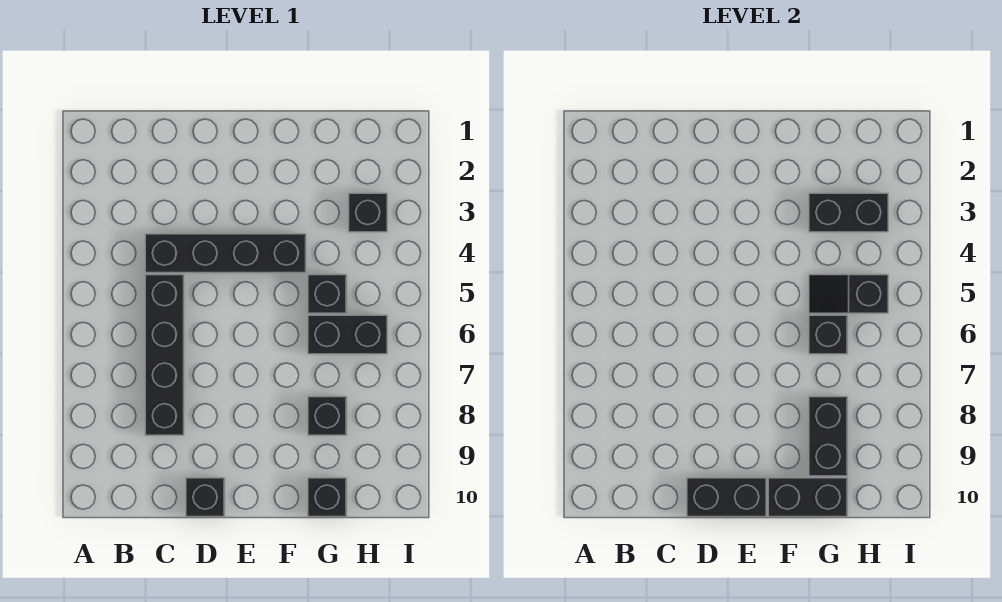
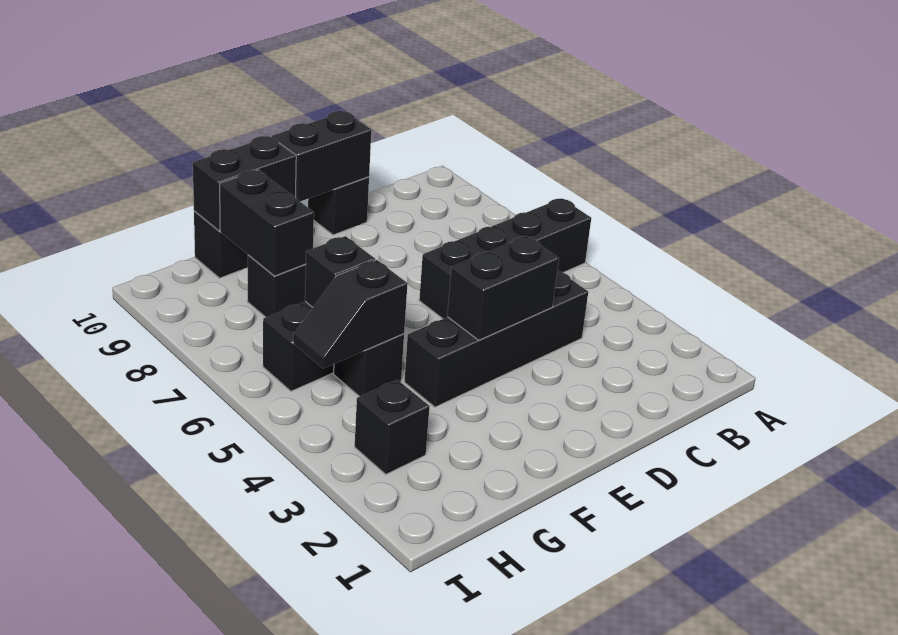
black 1x4 brick [145,275,184,435] -> black 1x4 brick turned to [419,198,591,319]
black 1x2 brick [809,193,888,232] -> black 1x2 brick moved to [447,236,559,340]
black 1x2 slope [809,275,888,313] -> black 1x2 slope turned to [293,260,408,368]

